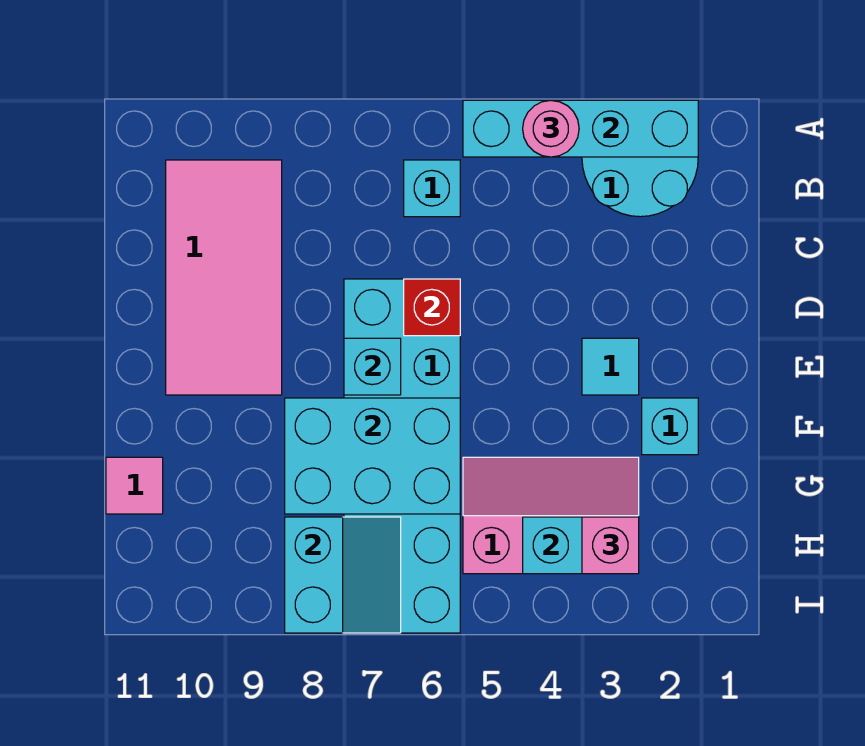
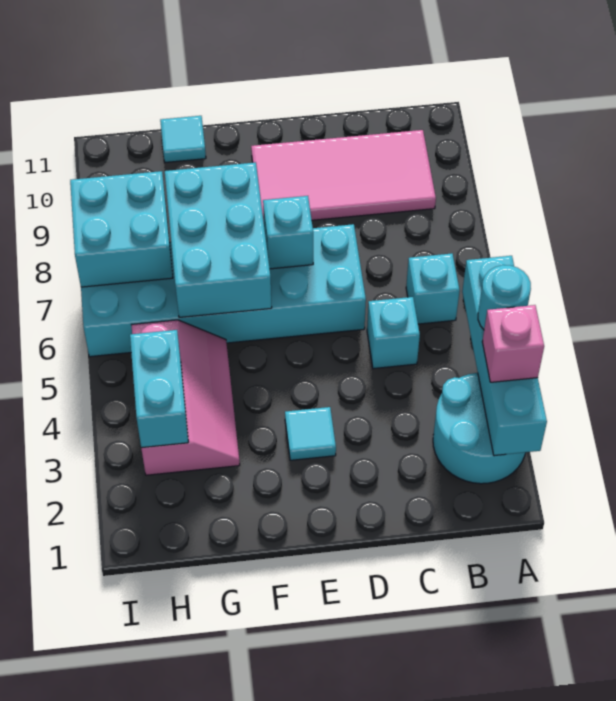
pink 1x1 round brick [523,100,579,157] -> cyan 1x1 round brick [478,265,531,329]
red 1x1 brick [404,279,460,336] -> none
cyan 1x1 brick [642,398,698,455] -> cyan 1x1 brick moved to [367,297,420,369]
pink 1x1 tile [106,457,163,514] -> cyan 1x1 tile [160,116,206,162]
pink 1x1 brick [582,517,639,574] -> pink 1x1 brick moved to [482,305,544,382]
cyan 2x2 slope [285,517,401,633] -> cyan 2x2 brick [70,171,173,287]

